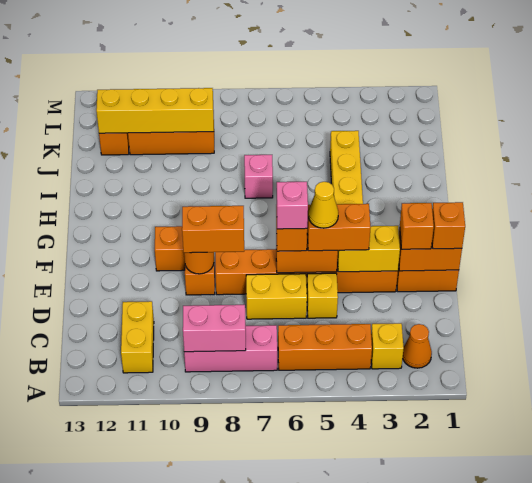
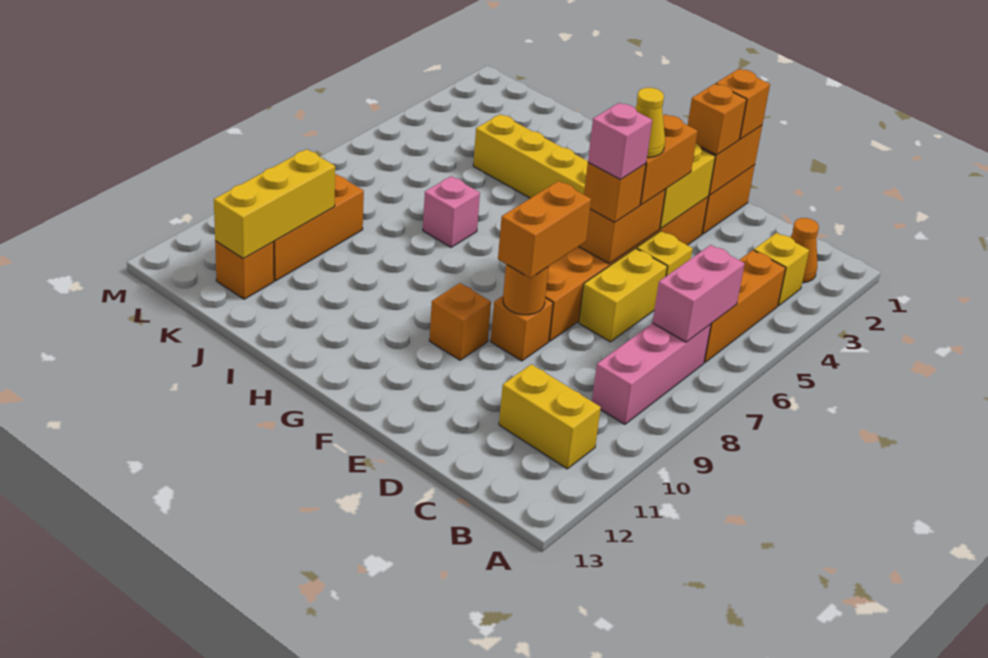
pink 1x2 brick [183,305,246,352] -> pink 1x2 brick moved to [652,245,745,342]
yellow 1x4 brick [96,88,214,133] -> yellow 1x3 brick [214,149,335,258]

